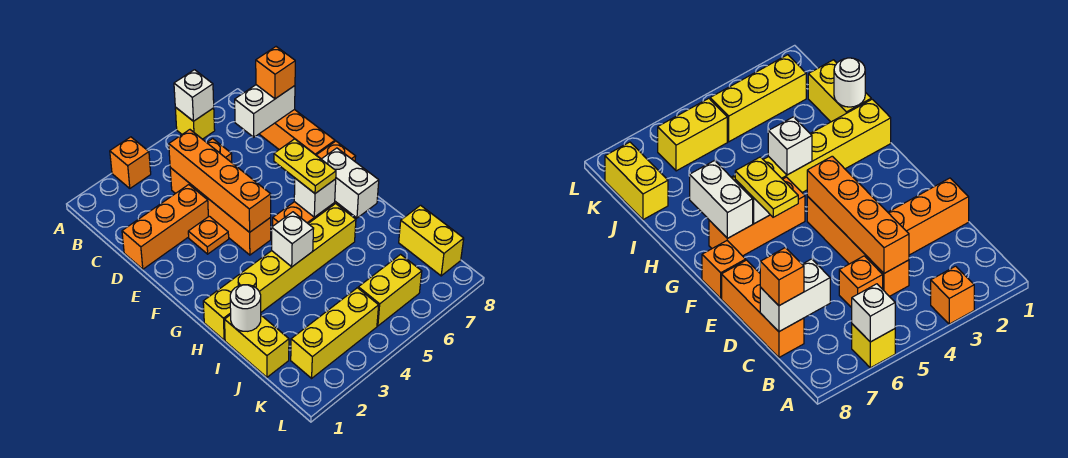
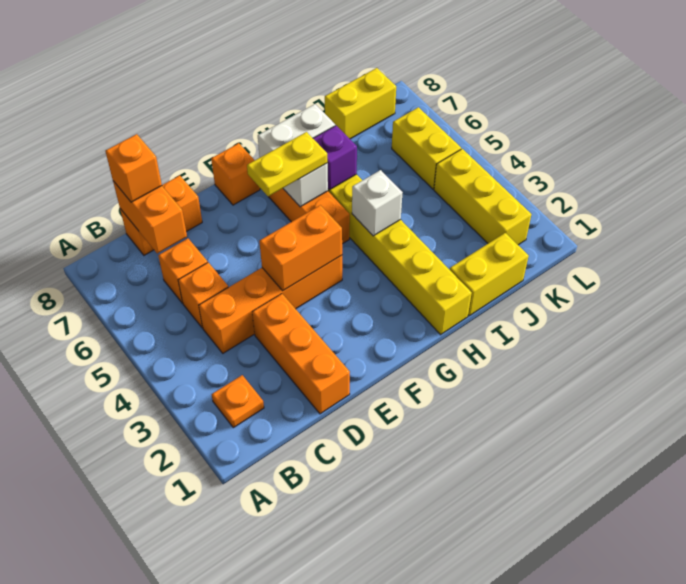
orange 1x1 brick [110,137,151,188] -> orange 1x1 brick moved to [158,238,208,303]
yellow 1x1 brick [175,107,215,139] -> none
white 1x1 brick [174,70,214,121] -> none
orange 1x4 brick [169,130,271,232] -> orange 1x2 brick [259,205,342,291]
white 1x2 brick [235,85,295,137] -> orange 1x2 brick [113,181,187,254]
orange 1x3 brick [260,109,335,155] -> orange 1x2 brick [120,175,202,255]
orange 1x1 plate [188,216,229,254] -> orange 1x1 plate moved to [212,375,264,428]
none -> purple 1x1 brick [313,126,357,190]
white 1x1 round brick [230,285,261,331] -> none

